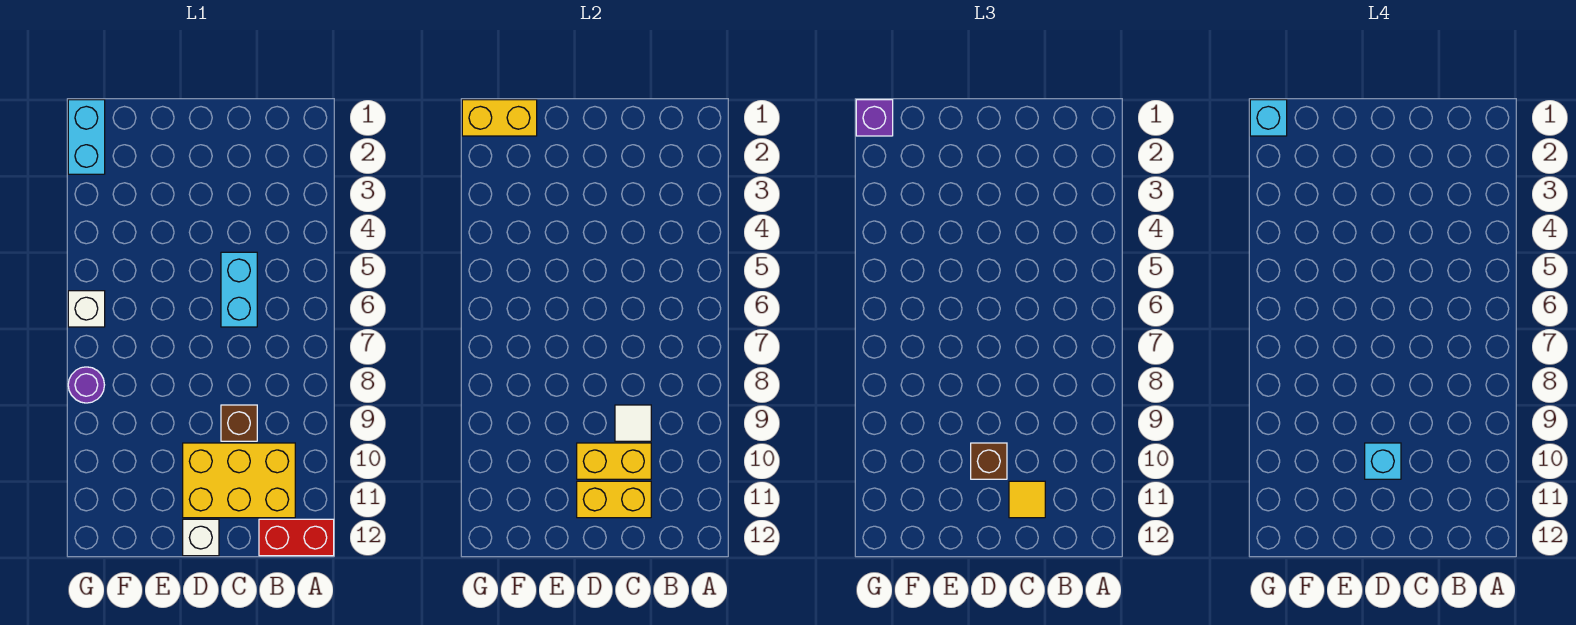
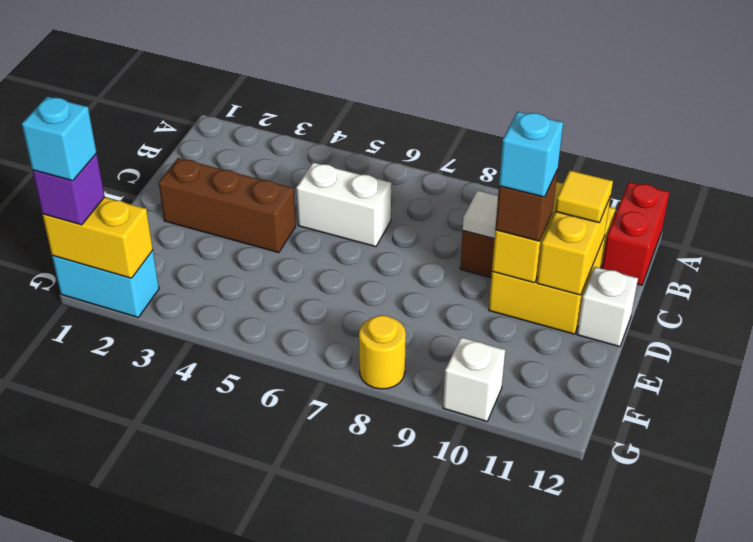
cyan 1x2 brick [221,252,257,327] -> white 1x2 brick [296,163,391,247]
none -> brown 1x3 brick [159,158,296,253]
yellow 1x2 brick [462,100,537,136] -> yellow 1x2 brick turned to [42,197,153,278]
white 1x1 brick [68,291,105,327] -> white 1x1 brick moved to [443,337,505,421]
purple 1x1 round brick [68,367,104,403] -> yellow 1x1 round brick [359,315,406,389]

